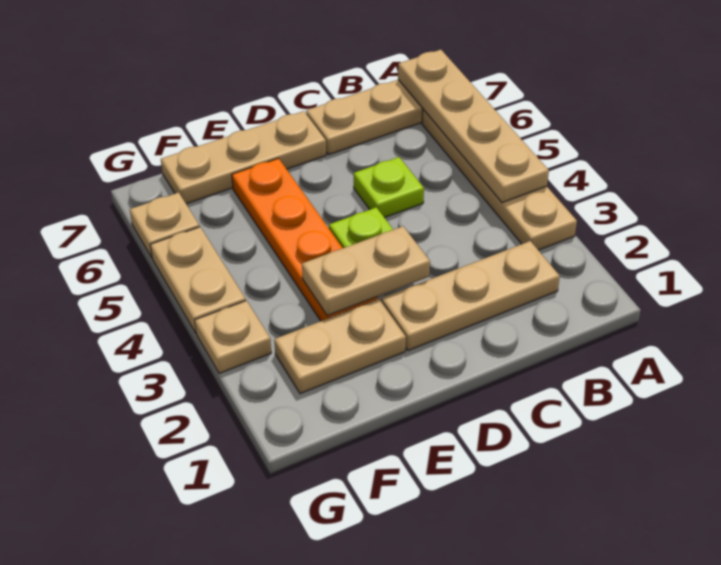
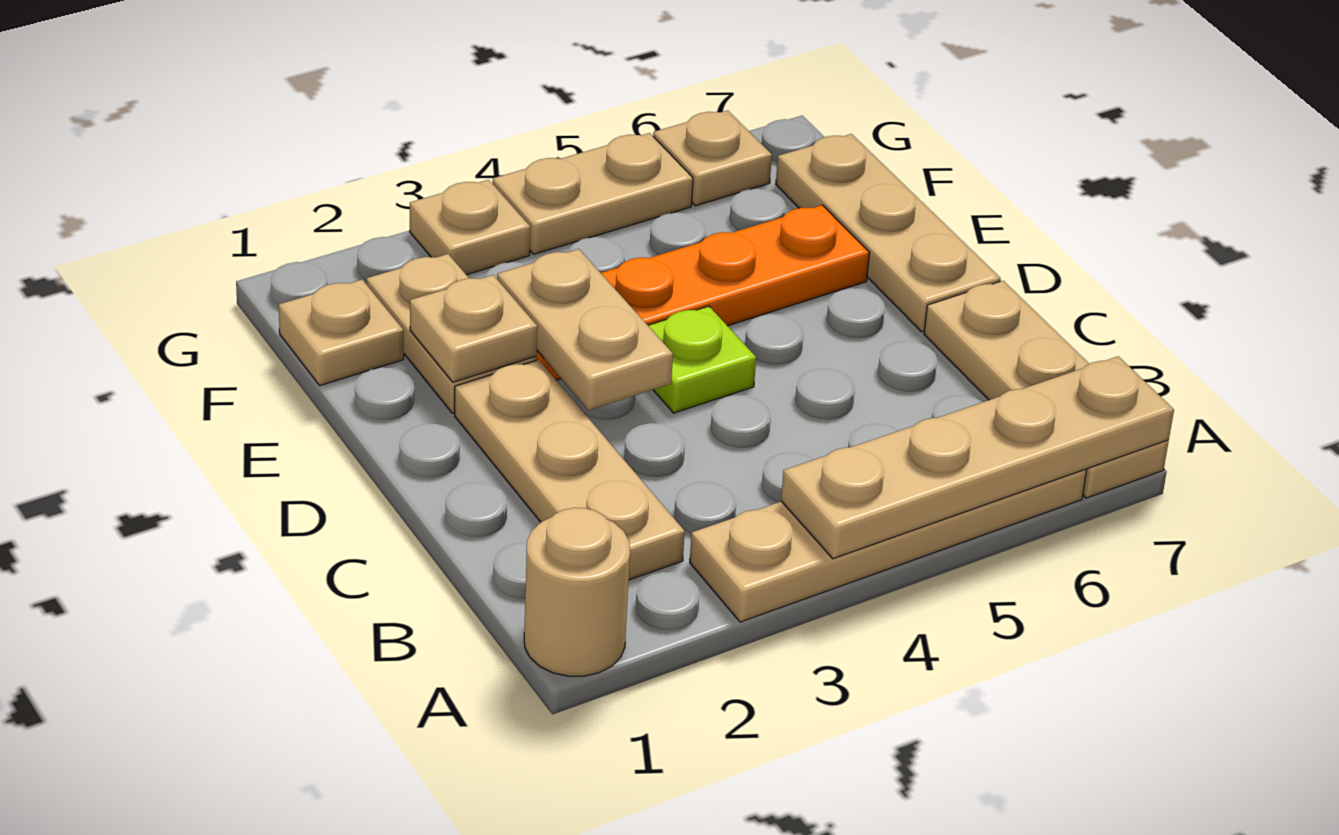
none -> tan 1x1 round brick [524,508,630,676]
lime 1x1 plate [354,157,424,218] -> none
none -> tan 1x1 plate [410,275,537,382]
none -> tan 1x1 plate [279,280,404,386]

